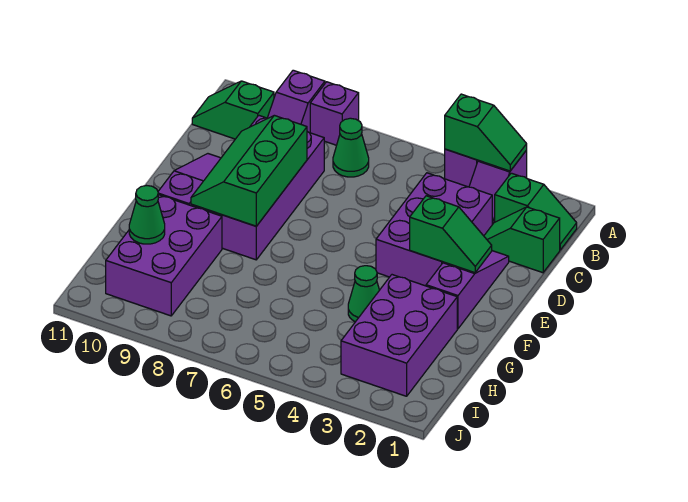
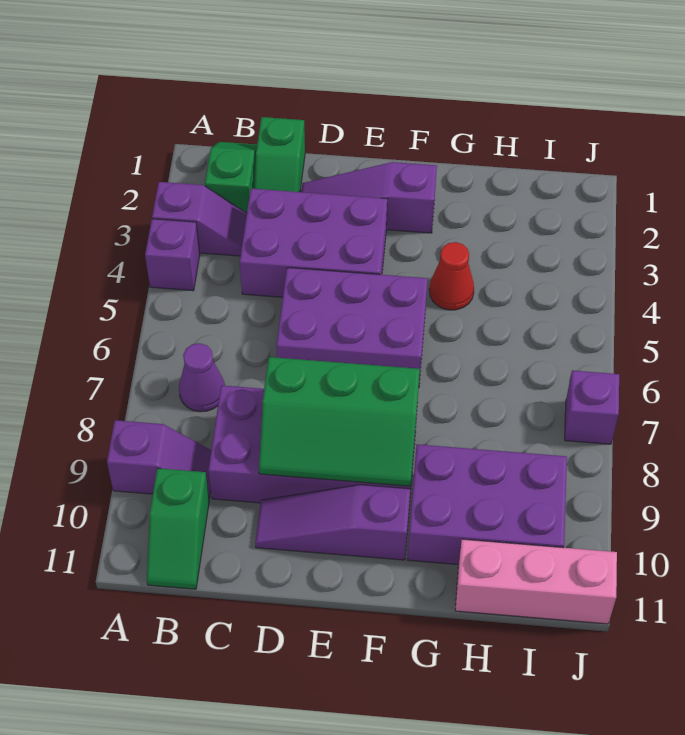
green 1x2 slope [445,94,527,171] -> none
purple 1x1 brick [310,82,359,145] -> purple 1x1 brick moved to [565,370,619,444]
green 1x1 cone [333,118,369,177] -> purple 1x1 cone [179,343,225,412]
green 1x2 slope [410,196,492,273] -> none
purple 2x3 brick [341,275,457,396] -> purple 2x3 brick moved to [276,268,428,383]
green 1x1 cone [348,266,379,322] -> red 1x1 cone [429,242,474,310]
green 1x1 cone [129,186,165,244] -> none
none -> pink 1x3 brick [455,539,617,624]

